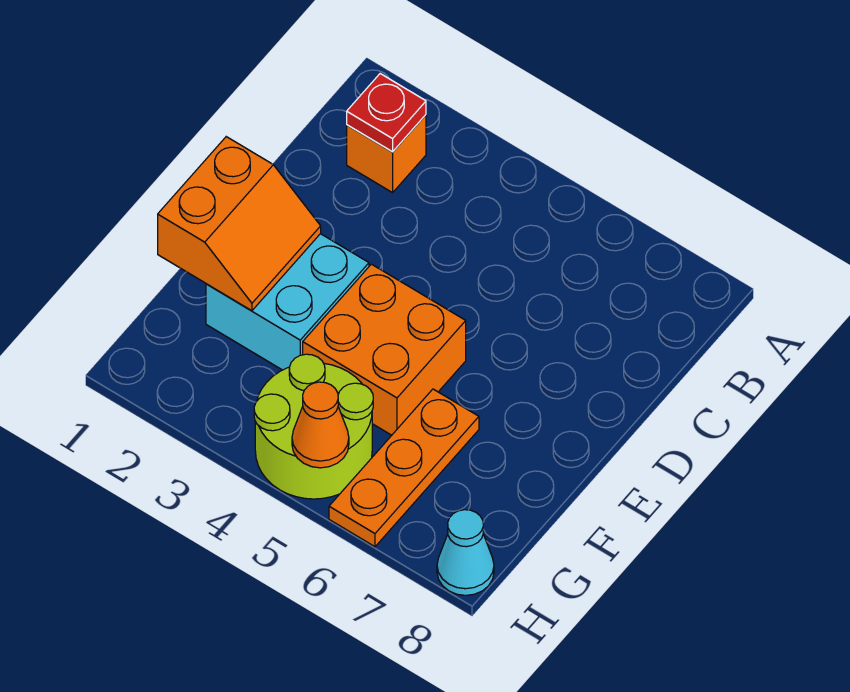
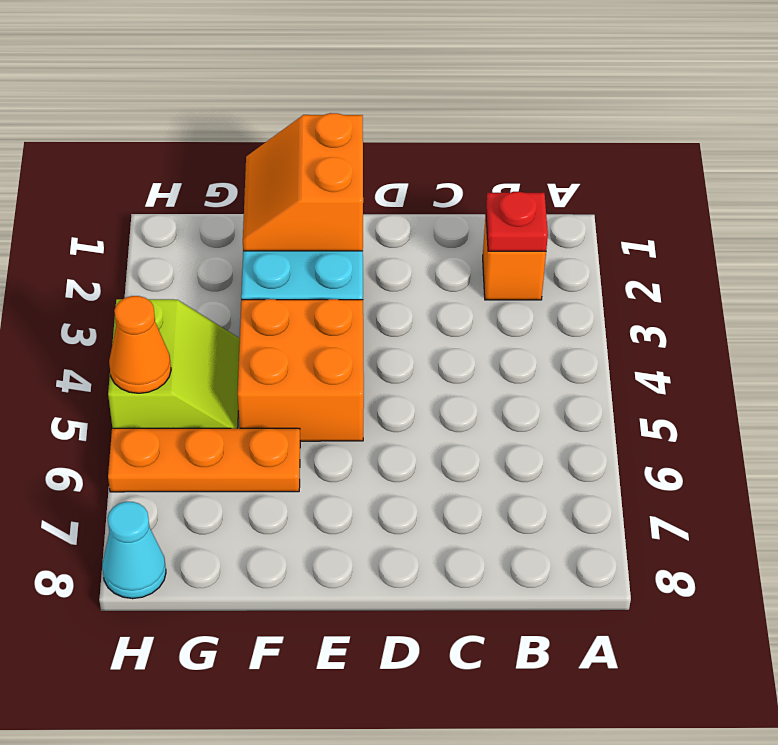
orange 2x2 slope [158,137,321,311] -> orange 2x2 slope turned to [243,113,363,251]
lime 2x2 round brick [254,354,373,499] -> lime 2x2 slope [108,299,240,428]

